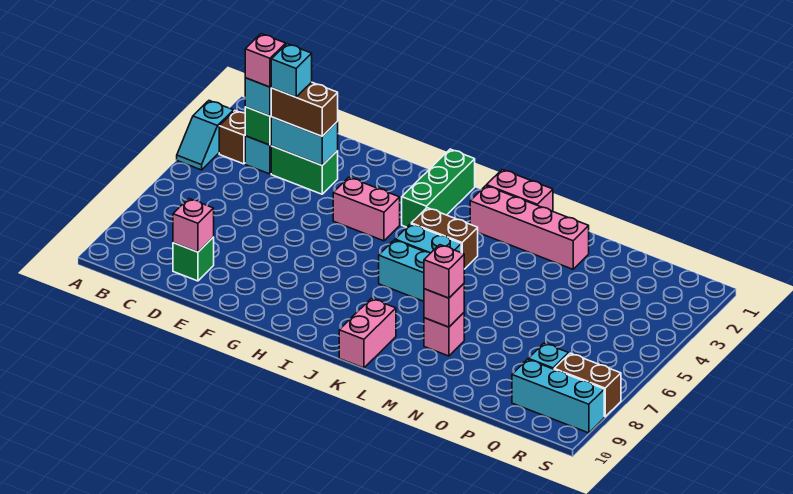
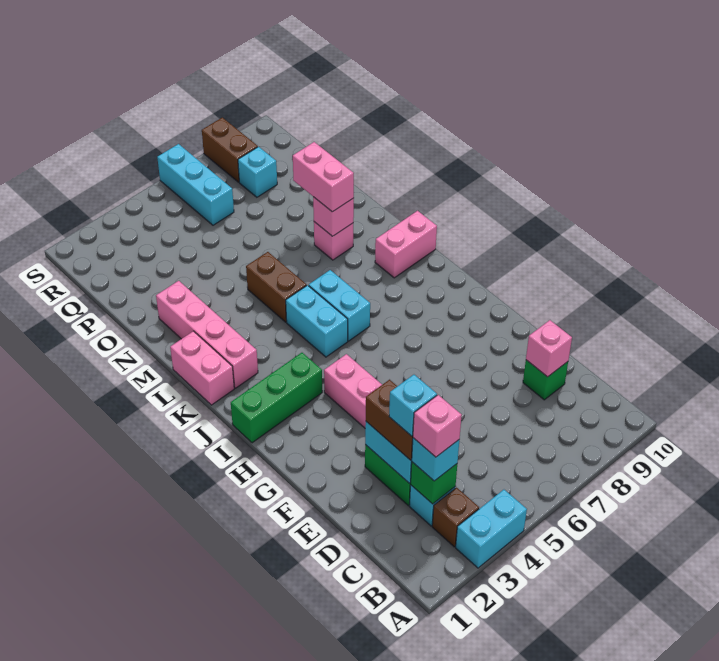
cyan 1x2 slope [177,101,234,170] -> cyan 1x2 brick [456,490,527,568]
brown 1x2 brick [411,208,478,269] -> brown 1x2 brick moved to [246,252,307,322]
pink 1x1 brick [424,245,464,298] -> pink 1x2 brick [293,142,354,212]
cyan 1x3 brick [512,359,604,433] -> cyan 1x3 brick moved to [157,144,234,225]

